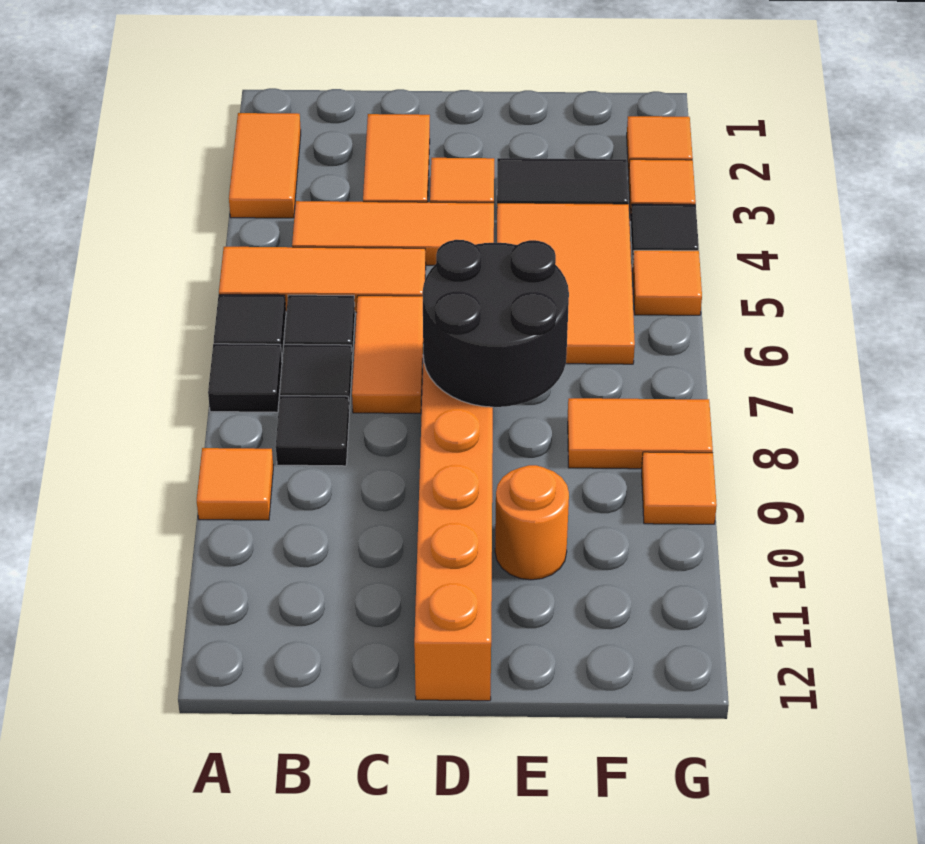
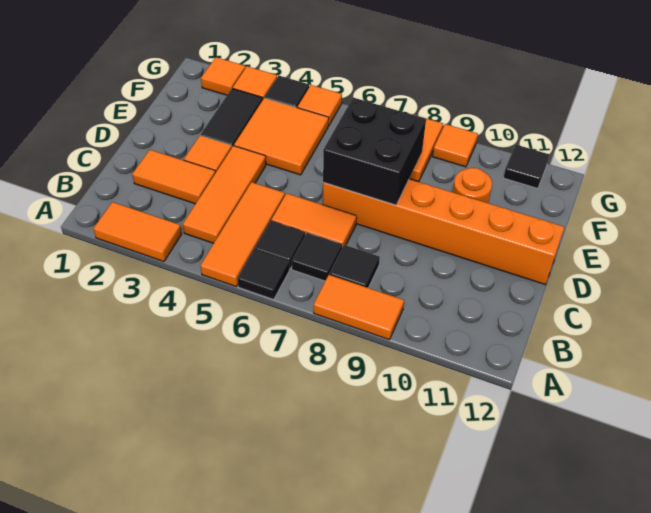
black 1x1 tile [208,344,282,412] -> black 1x1 tile moved to [504,145,549,188]
orange 1x1 tile [197,448,273,520] -> orange 1x2 tile [314,275,404,340]
black 2x2 round brick [422,240,569,407] -> black 2x2 brick [323,98,426,205]
orange 2x3 tile [497,203,635,364] -> orange 2x2 tile [234,98,329,175]

